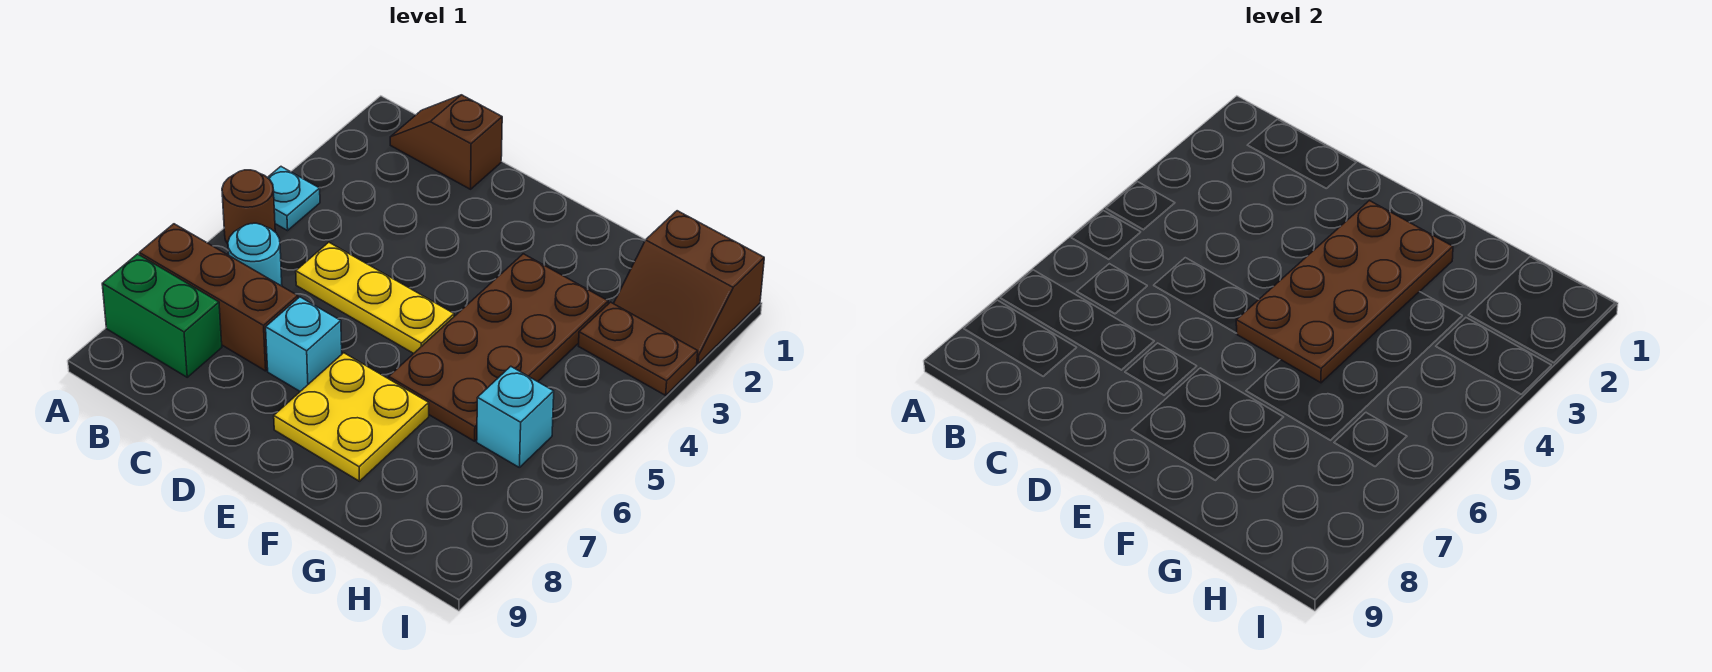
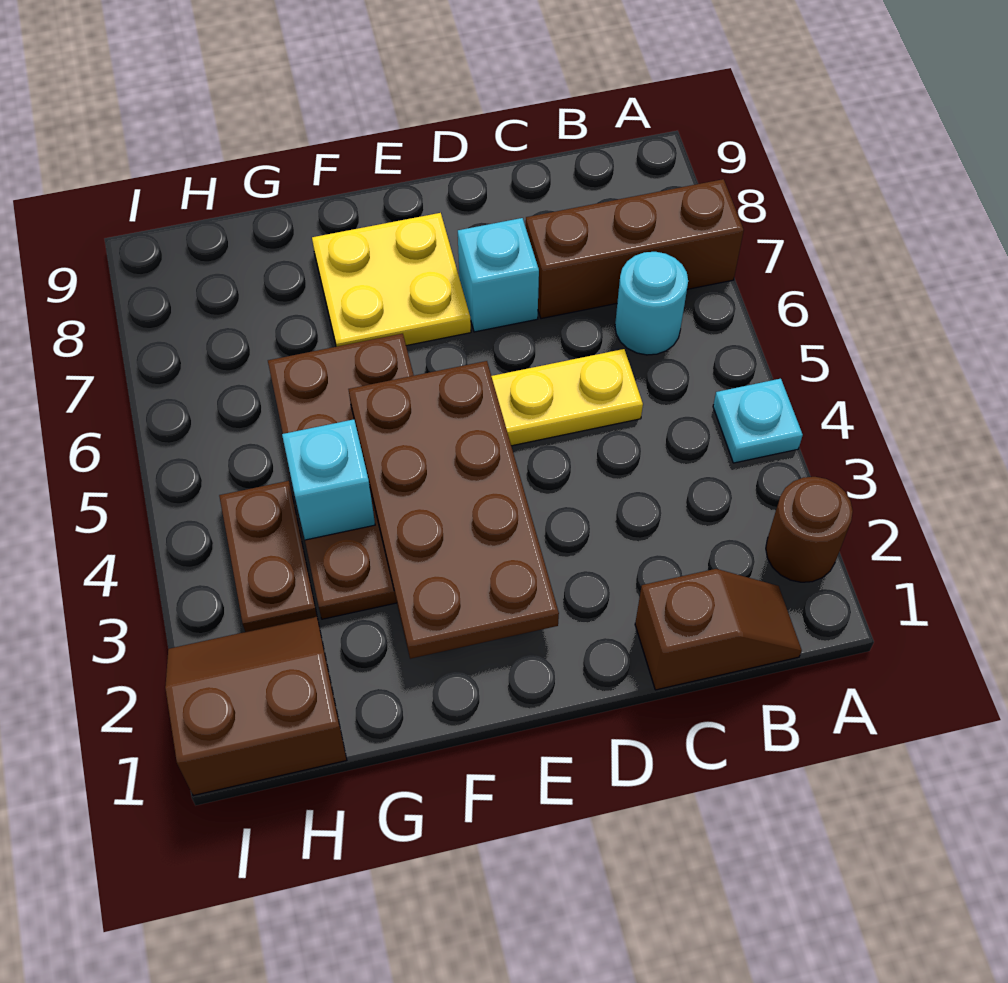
brown 1x1 round brick [222,170,275,244] -> brown 1x1 round brick moved to [766,477,853,582]
green 1x2 brick [102,254,222,377] -> none
brown 1x2 plate [579,302,698,395] -> brown 1x2 plate turned to [219,481,317,632]
cyan 1x1 brick [477,366,554,467] -> cyan 1x1 brick moved to [282,419,375,540]

